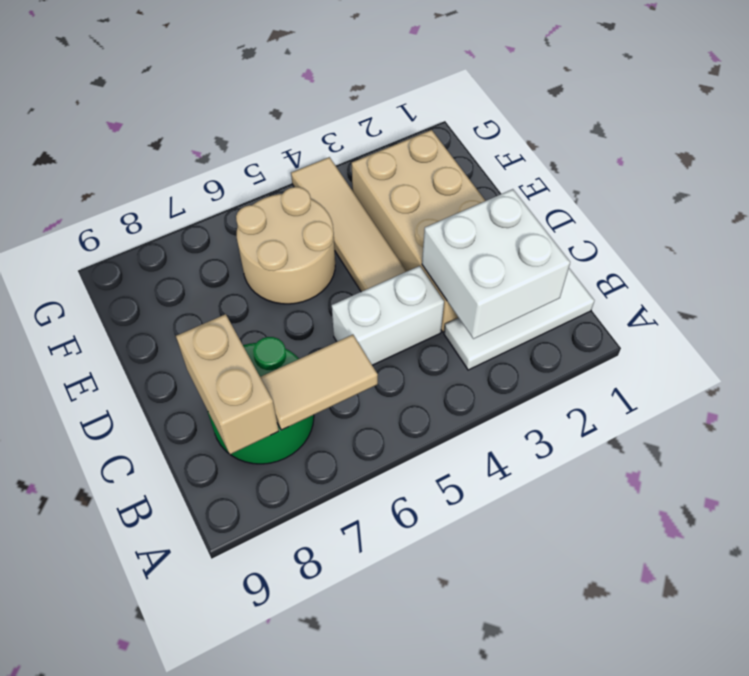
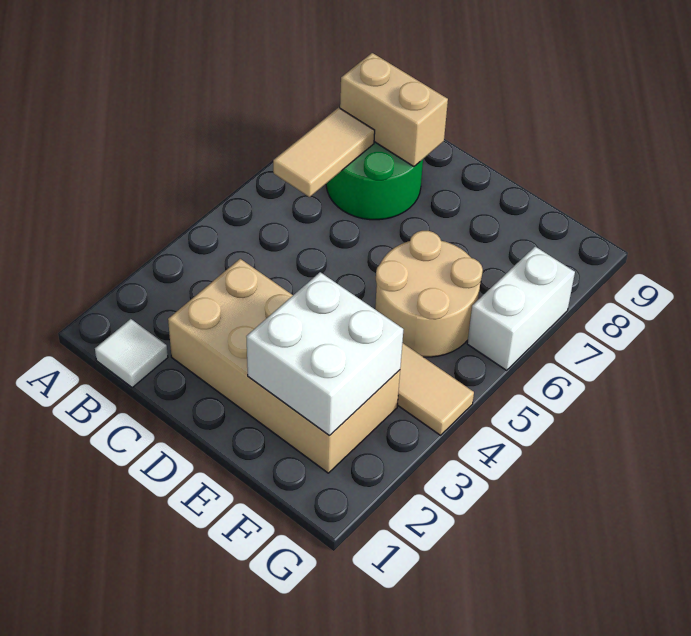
white 1x3 tile [444,268,595,370] -> white 1x1 tile [95,319,168,387]
white 2x2 brick [422,189,570,339] -> white 2x2 brick moved to [246,272,403,436]
white 1x2 brick [332,266,444,365] -> white 1x2 brick moved to [467,247,575,370]

